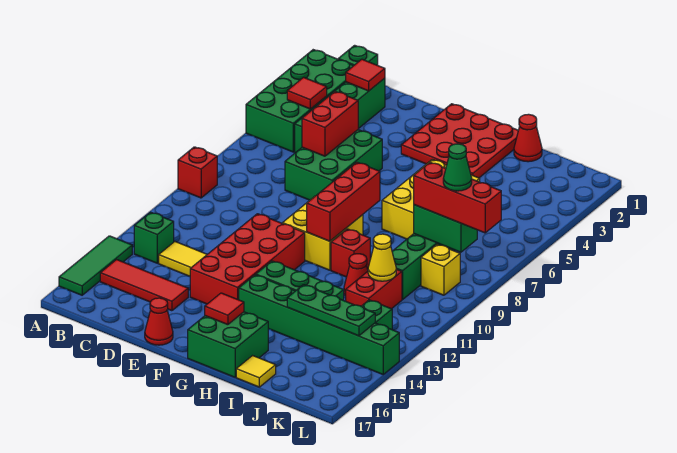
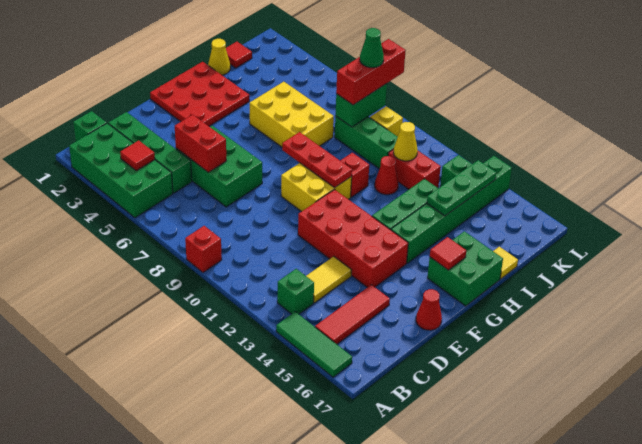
red 1x1 tile [346,59,385,91] -> red 1x1 tile moved to [226,42,252,68]
red 1x3 brick [307,162,380,241] -> red 1x3 plate [282,132,352,188]
red 1x1 cone [514,114,542,162] -> yellow 1x1 cone [208,39,230,75]

